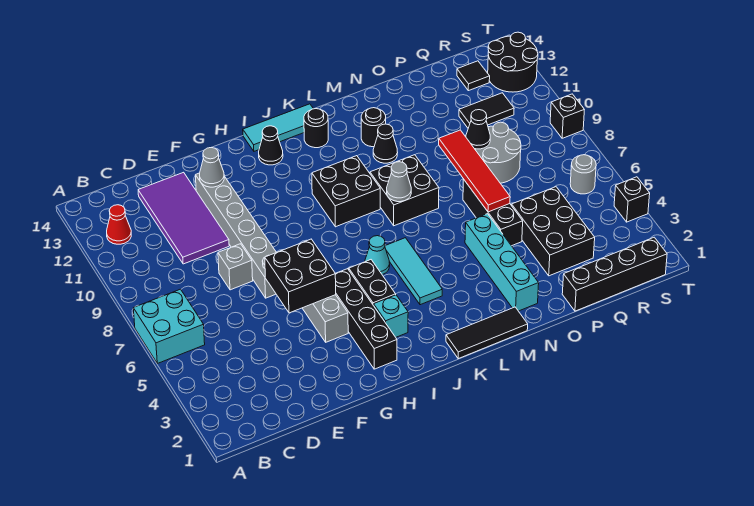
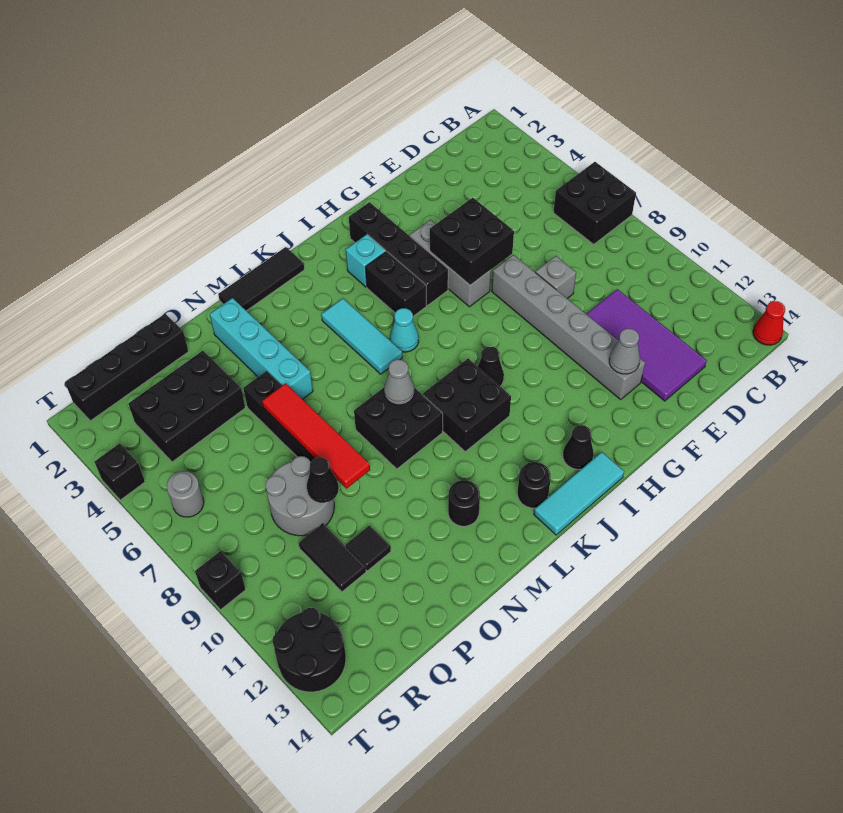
cyan 2x2 brick [133,289,205,363] -> black 2x2 brick [553,162,636,244]
red 1x1 cone [107,205,131,244] -> red 1x1 cone moved to [753,301,785,345]
black 1x1 cone [373,124,398,163] -> black 1x1 cone moved to [478,347,504,386]
black 2x3 brick [512,187,595,276] -> black 2x3 brick turned to [128,351,245,462]
black 1x2 tile [459,93,514,128] -> black 1x2 tile turned to [299,524,366,592]
black 1x1 tile [457,61,490,91] -> black 1x1 tile moved to [346,525,391,571]

